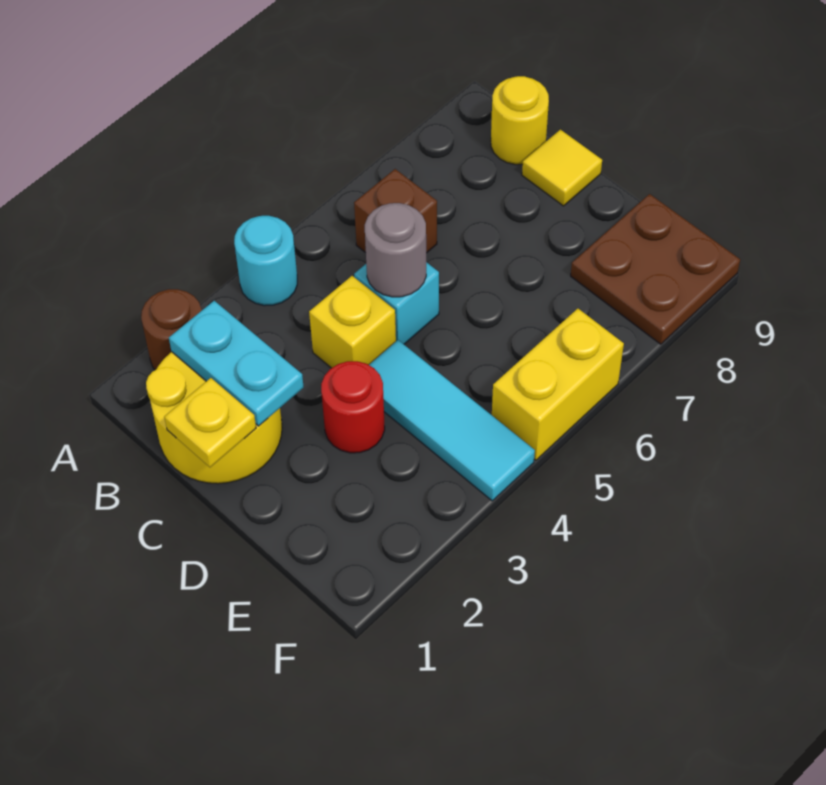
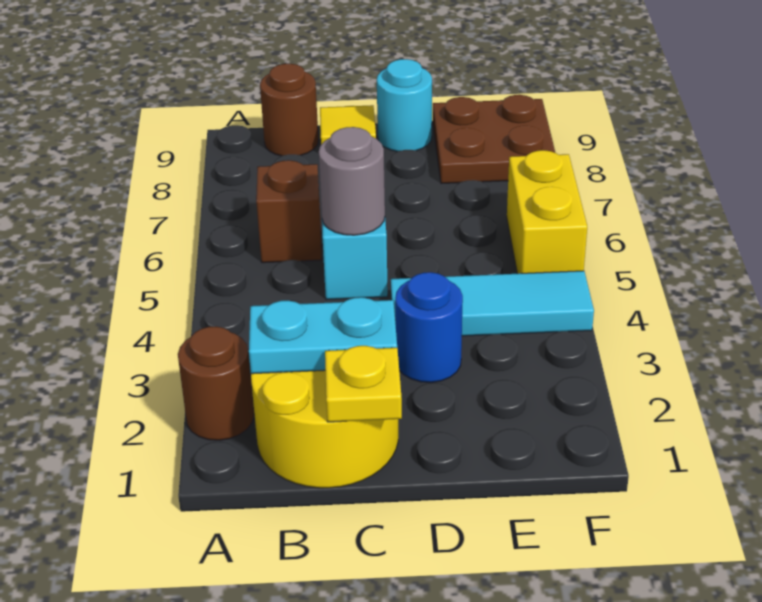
cyan 1x1 round brick [234,216,297,306] -> cyan 1x1 round brick moved to [377,59,432,152]
yellow 1x1 round brick [491,76,549,165] -> brown 1x1 round brick [260,64,318,156]
yellow 1x1 brick [309,276,396,368] -> none
red 1x1 round brick [321,361,385,453] -> blue 1x1 round brick [395,272,463,383]

